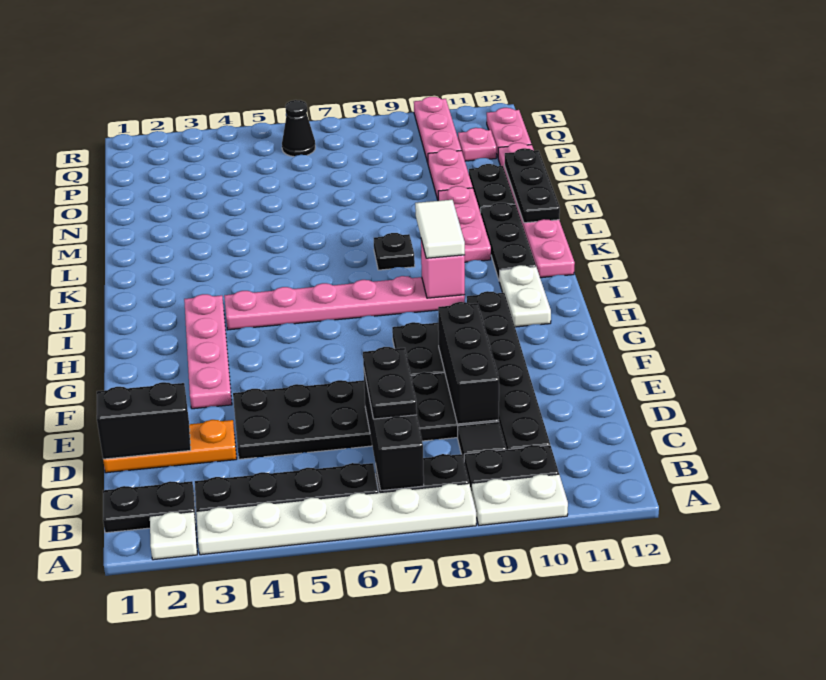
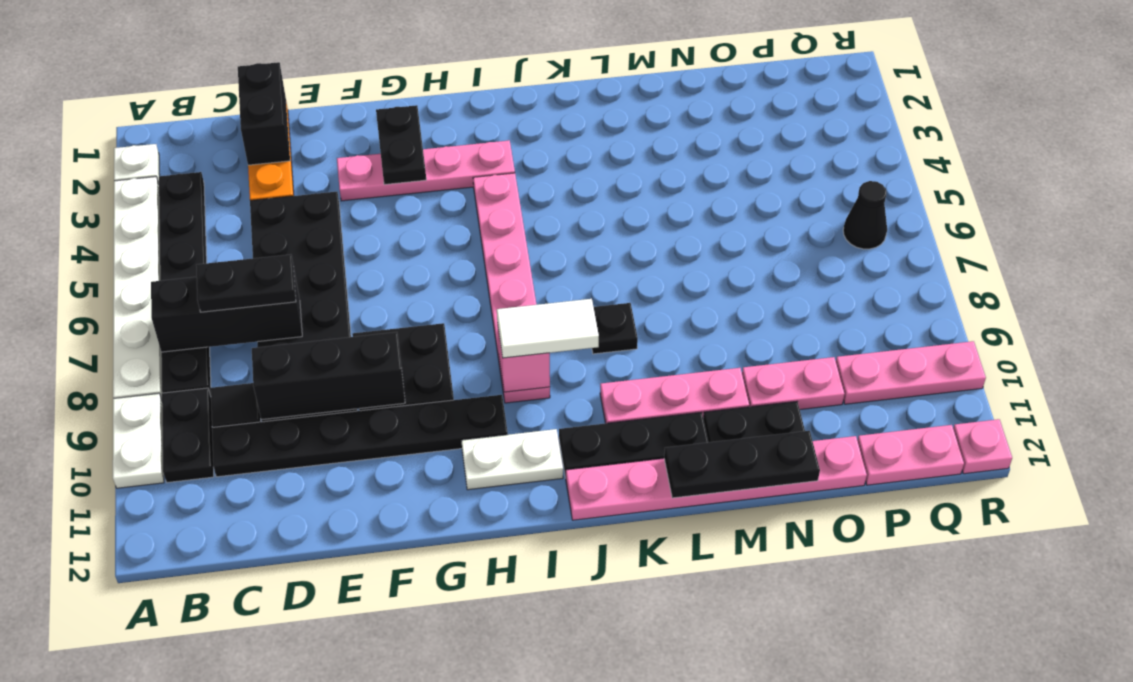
black 1x2 plate [103,481,196,533] -> black 1x2 plate moved to [376,105,426,185]
pink 1x1 plate [458,128,496,161] -> pink 1x1 plate moved to [953,419,1012,474]

